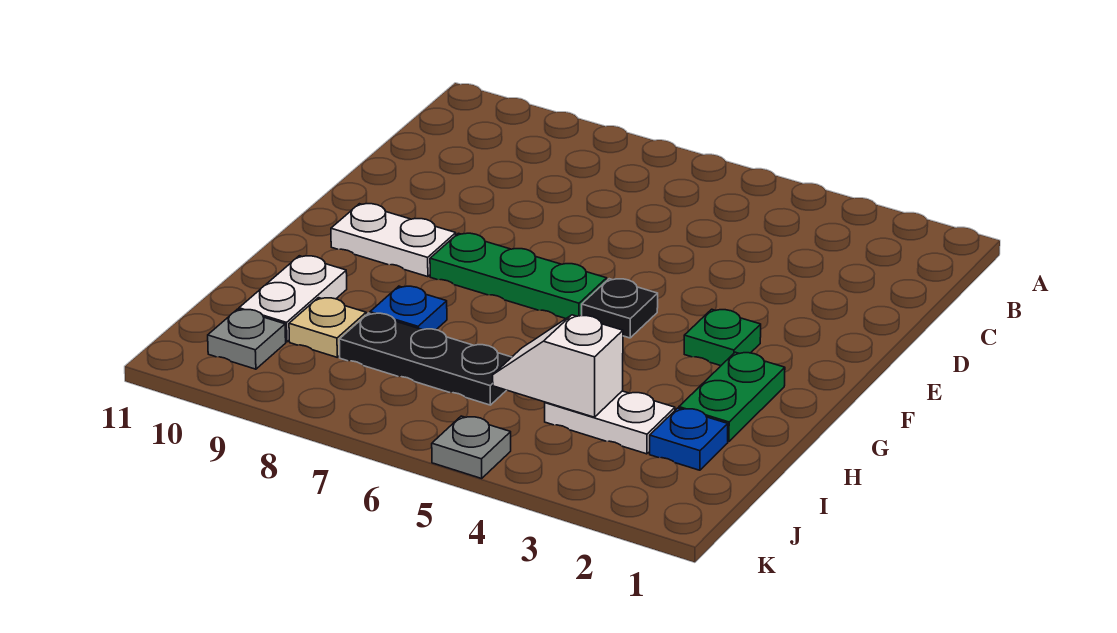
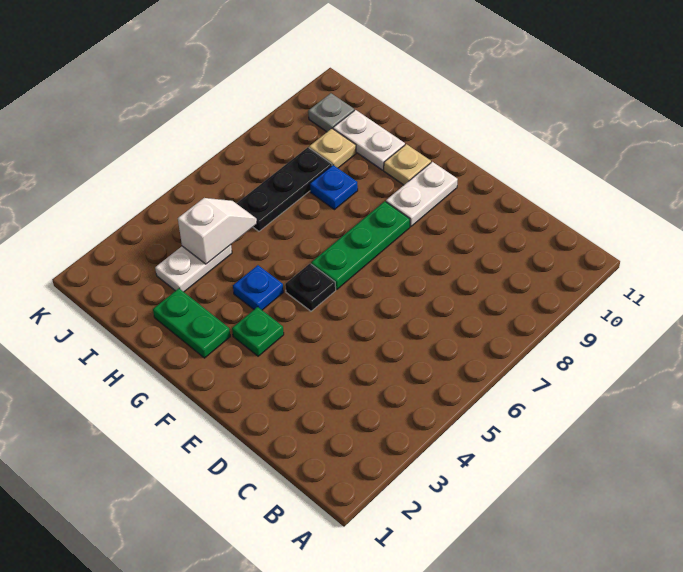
none -> tan 1x1 plate [384,144,431,185]
blue 1x1 plate [650,408,728,470] -> blue 1x1 plate moved to [233,265,283,310]
grey 1x1 plate [432,416,511,478] -> none

